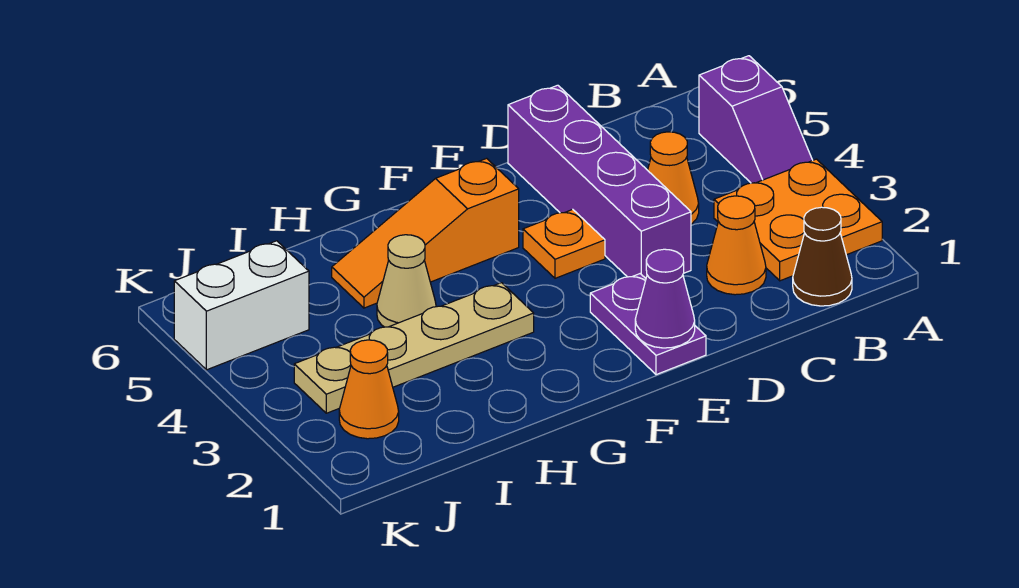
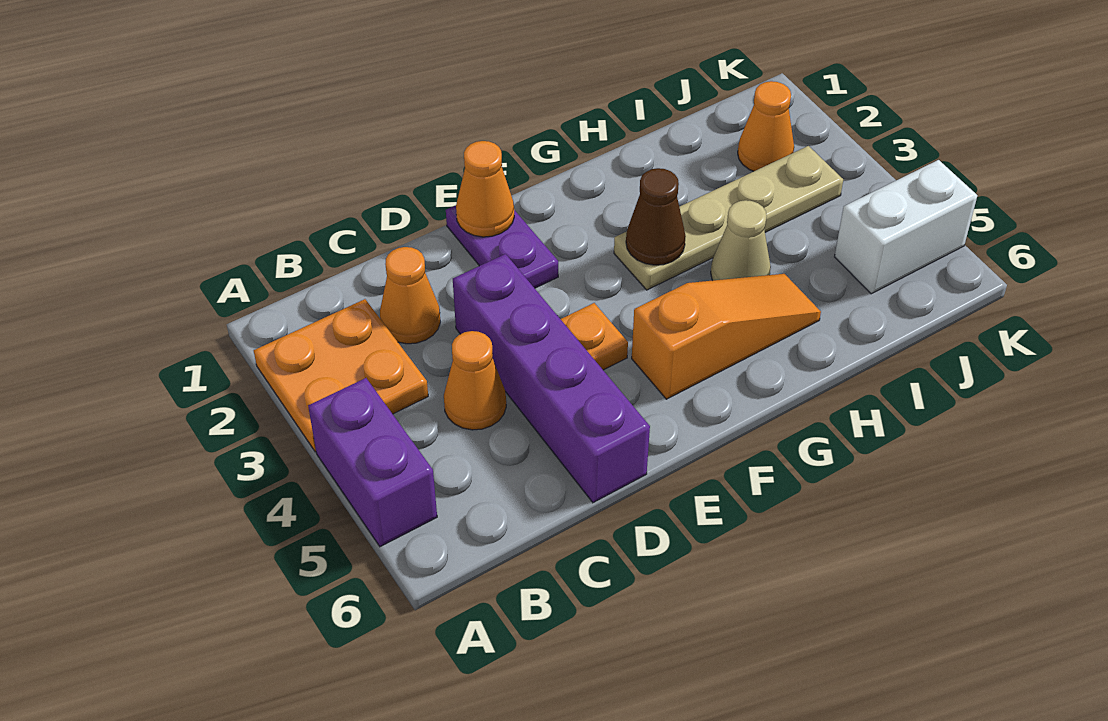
purple 1x2 slope [699,56,813,183] -> purple 1x2 brick [308,378,437,547]
brown 1x1 cone [793,207,852,306] -> brown 1x1 cone moved to [626,168,686,265]
purple 1x1 cone [635,249,695,348] -> orange 1x1 cone [456,141,514,237]

